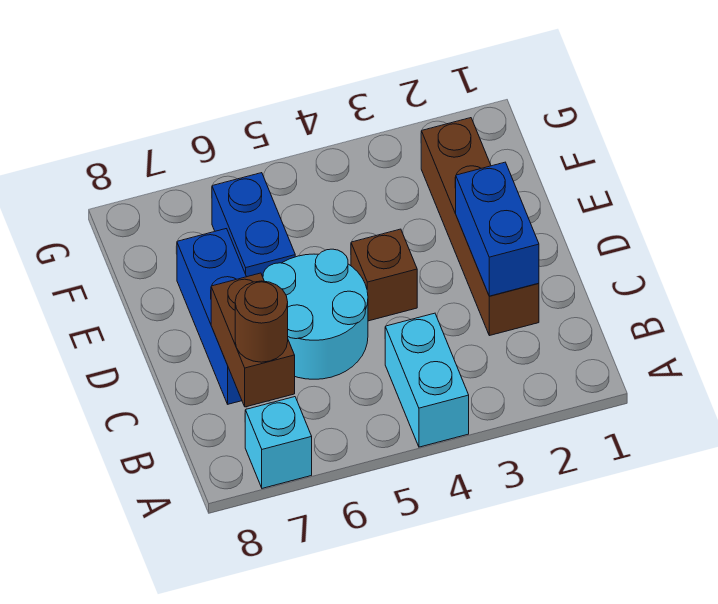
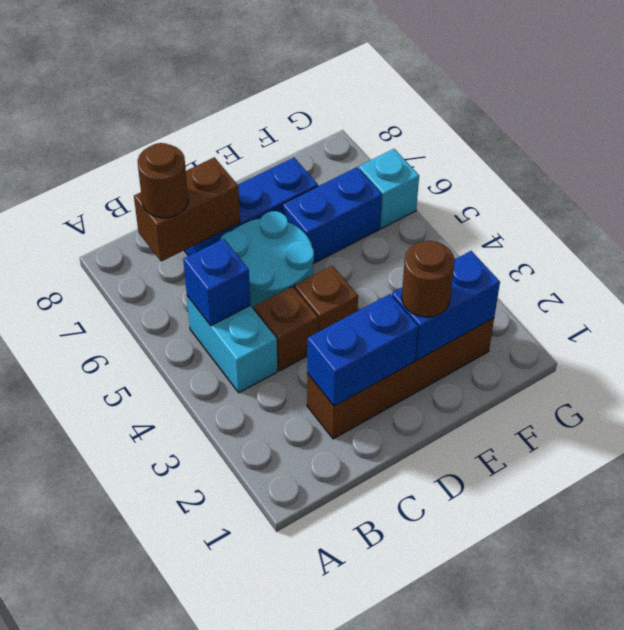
cyan 1x2 brick [385,313,469,447] -> cyan 1x2 brick turned to [187,296,277,393]
cyan 1x1 brick [245,397,312,488] -> cyan 1x1 brick moved to [359,149,419,228]
none -> blue 1x1 brick [183,239,250,326]
none -> brown 1x1 brick [254,286,318,371]
none -> blue 1x2 brick [392,251,500,360]
none -> brown 1x1 round brick [402,241,455,317]

